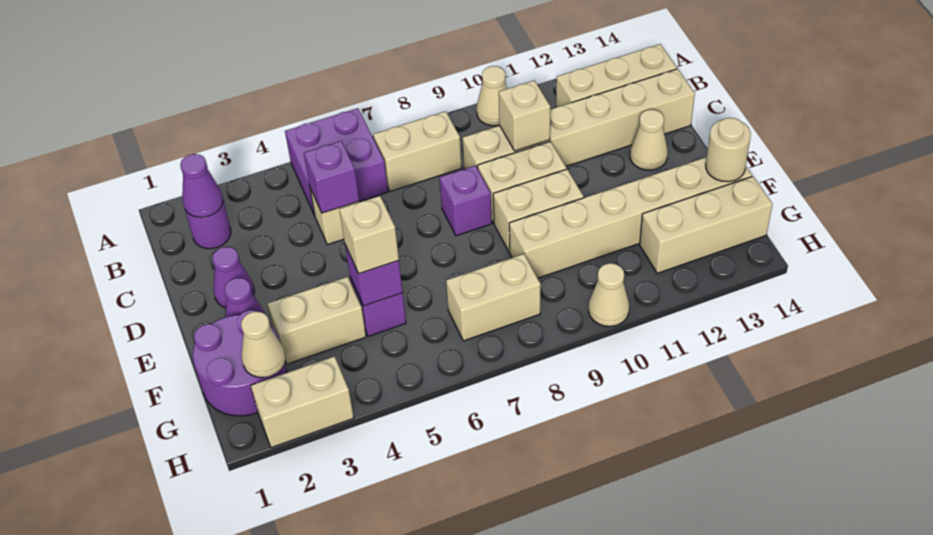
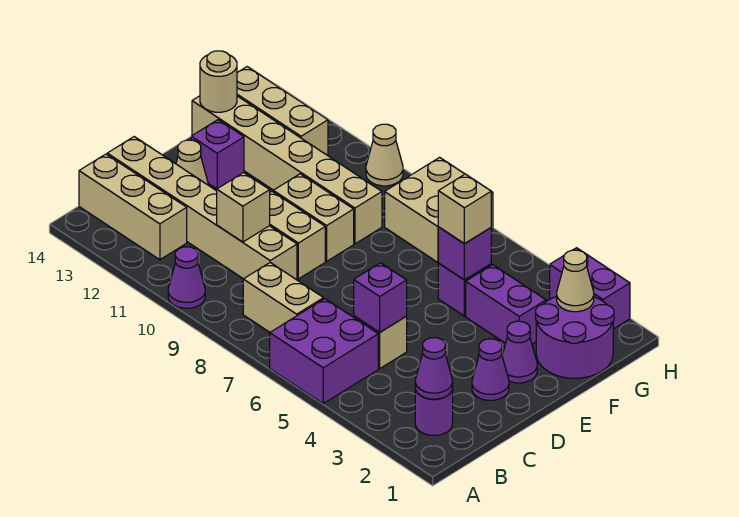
tan 1x1 cone [476,66,507,126] -> purple 1x1 cone [168,247,205,308]
purple 1x1 brick [440,166,492,236] -> purple 1x1 brick moved to [191,120,244,189]
tan 1x2 brick [268,277,366,364] -> purple 1x2 brick [466,265,546,344]
tan 1x2 brick [446,254,541,341] -> tan 2x2 brick [385,157,493,262]
tan 1x2 brick [251,356,354,448] -> purple 1x2 brick [550,248,630,329]

